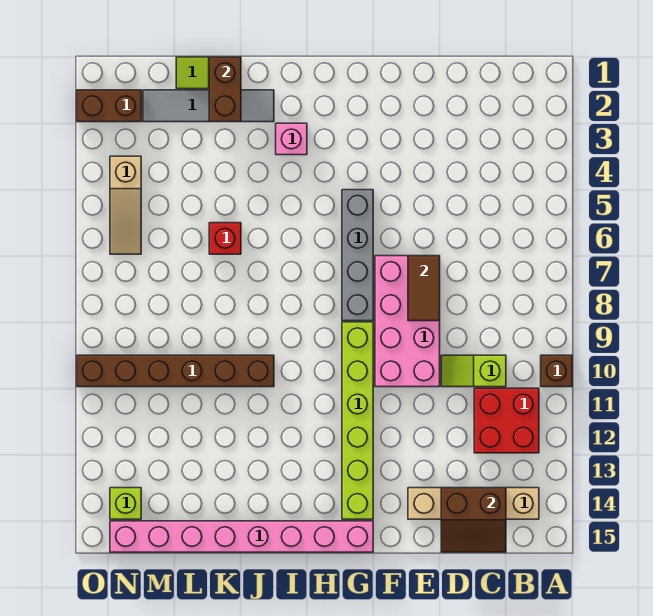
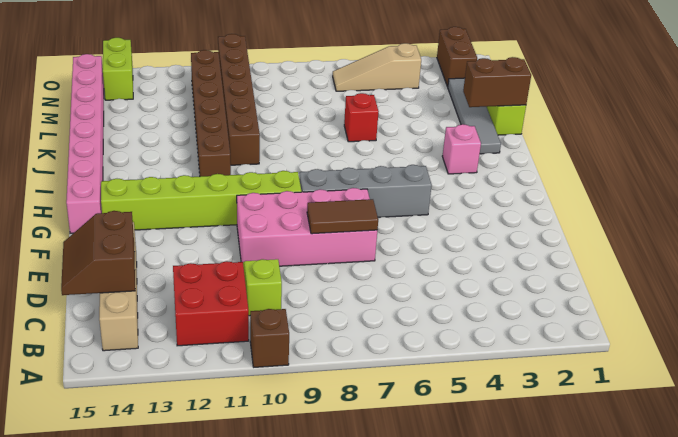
none -> brown 1x6 brick [191,50,231,177]
lime 1x1 brick [110,488,141,519] -> lime 1x2 brick [103,38,133,100]

